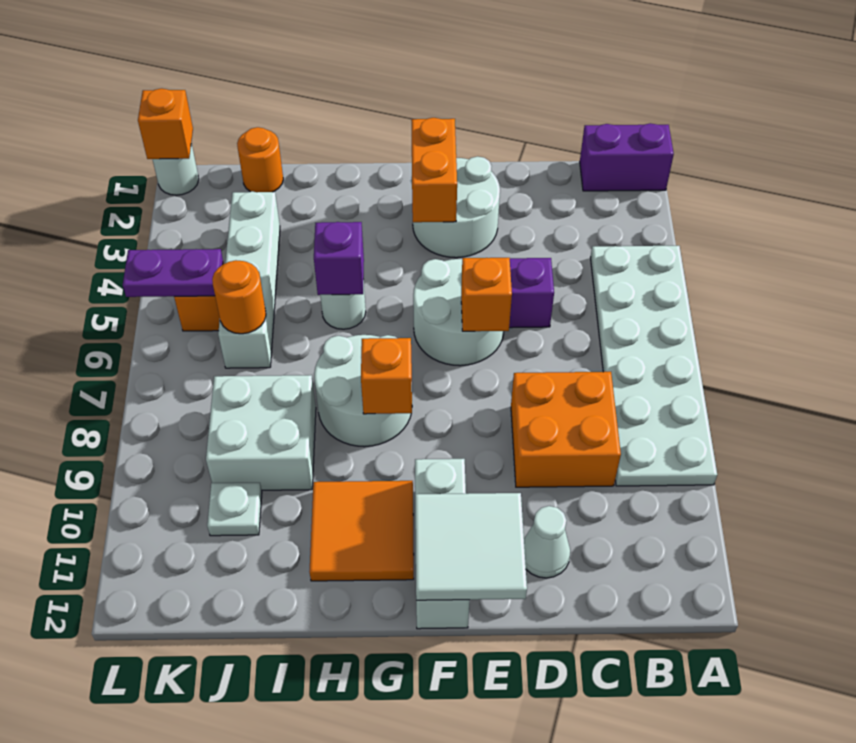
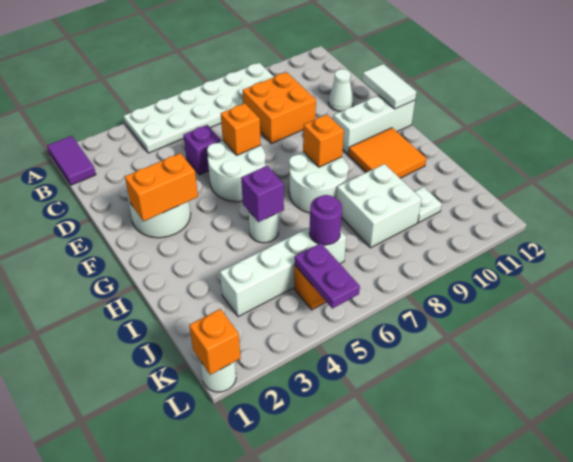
purple 1x2 brick [580,123,674,191] -> purple 1x2 tile [47,136,96,185]
white 2x2 tile [415,493,527,600] -> white 1x2 tile [362,64,416,109]
orange 1x1 round brick [237,127,283,192] -> none
orange 1x1 round brick [212,260,266,334] -> purple 1x1 round brick [310,195,342,245]

